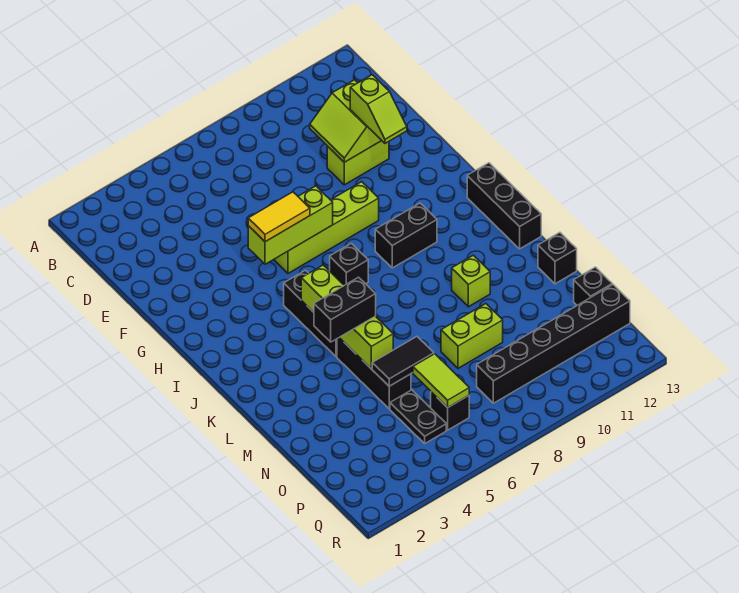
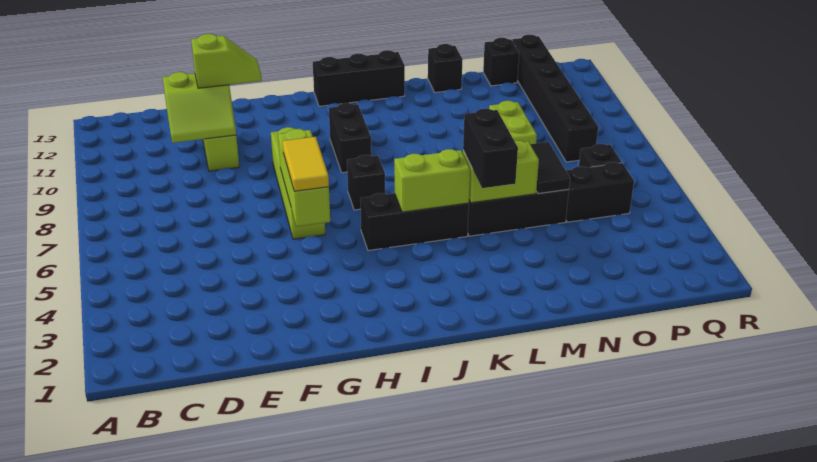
lime 1x1 brick [452,255,490,307] -> none
black 1x2 plate [390,390,446,443] -> black 1x2 brick [566,162,634,222]
lime 1x2 tile [413,354,469,408] -> none

